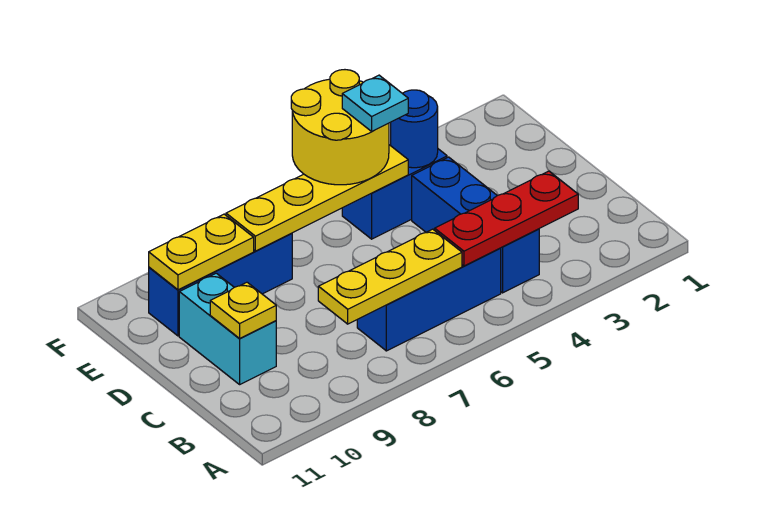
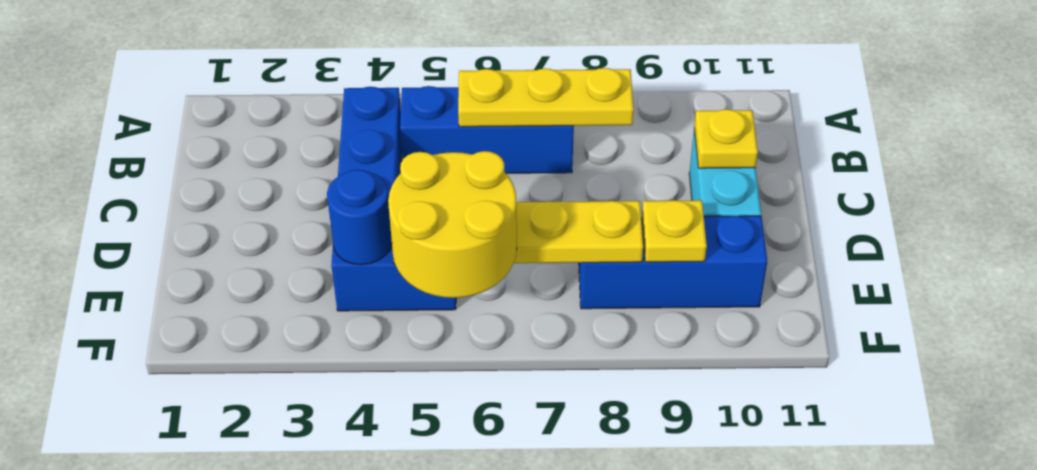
red 1x3 plate [435,171,578,266] -> none
cyan 1x1 plate [342,75,408,131] -> none
yellow 1x2 plate [149,214,254,290] -> yellow 1x1 plate [642,200,707,262]

